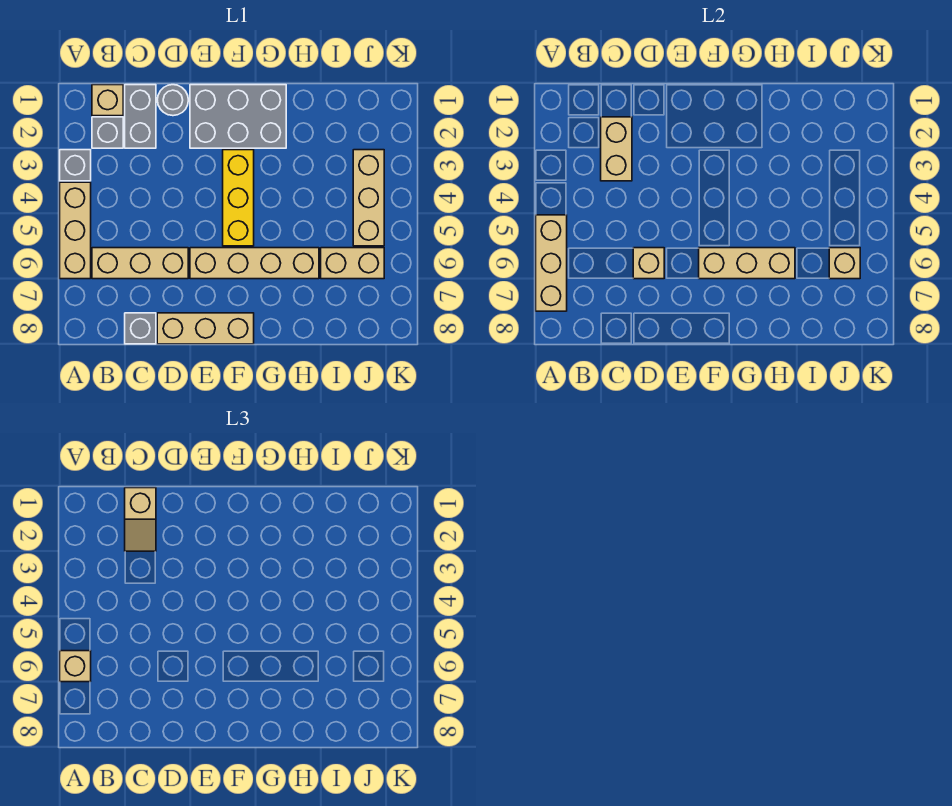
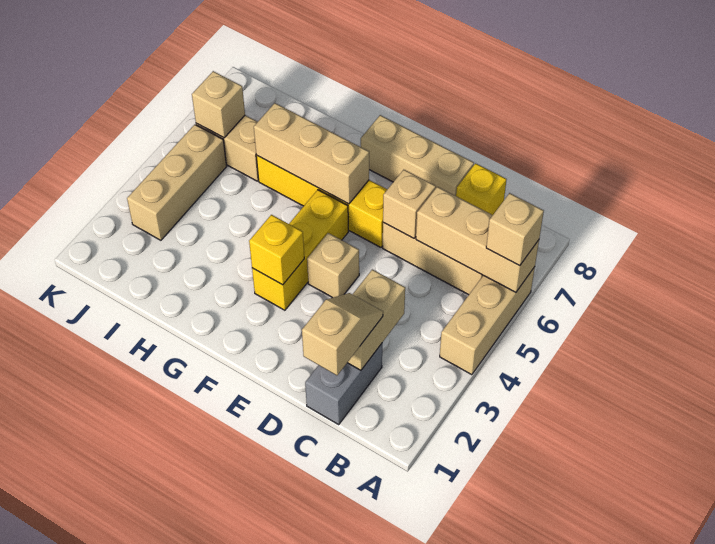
grey 1x1 brick [60,150,91,181] -> none
tan 1x3 brick [536,215,567,311] -> tan 1x3 brick turned to [416,187,539,292]
tan 1x1 brick [92,85,123,116] -> tan 1x1 brick moved to [307,233,359,298]
grey 1x1 brick [92,117,123,148] -> none
grey 1x1 brick [125,313,156,344] -> yellow 1x1 brick [456,163,507,215]
grey 1x1 round brick [157,85,188,116] -> none
grey 2x3 brick [190,85,286,148] -> none
tan 1x4 brick [190,248,319,279] -> yellow 1x4 brick [256,155,387,247]
none -> yellow 1x1 brick [249,215,304,285]

